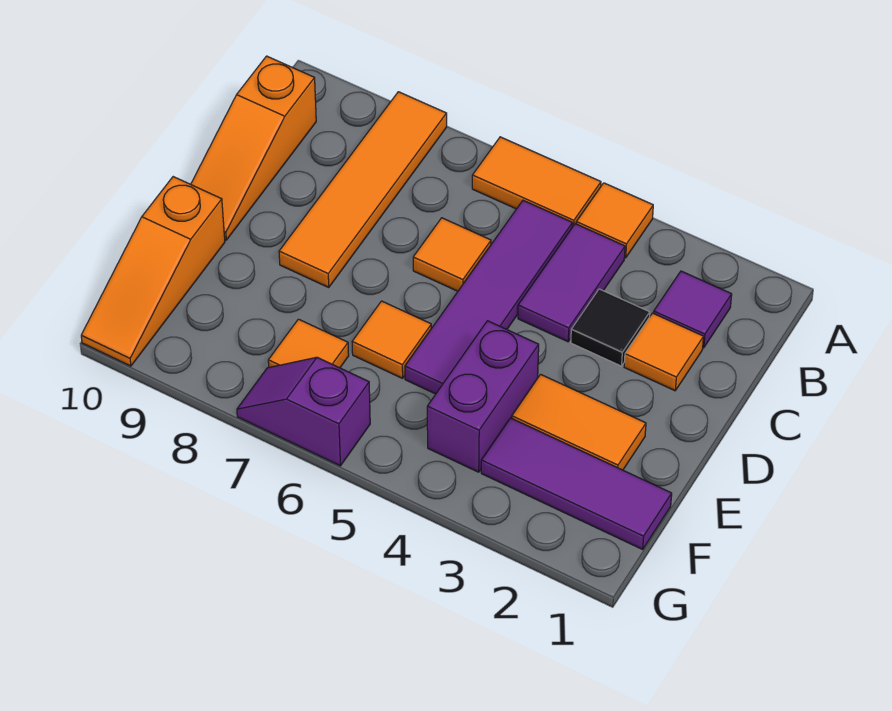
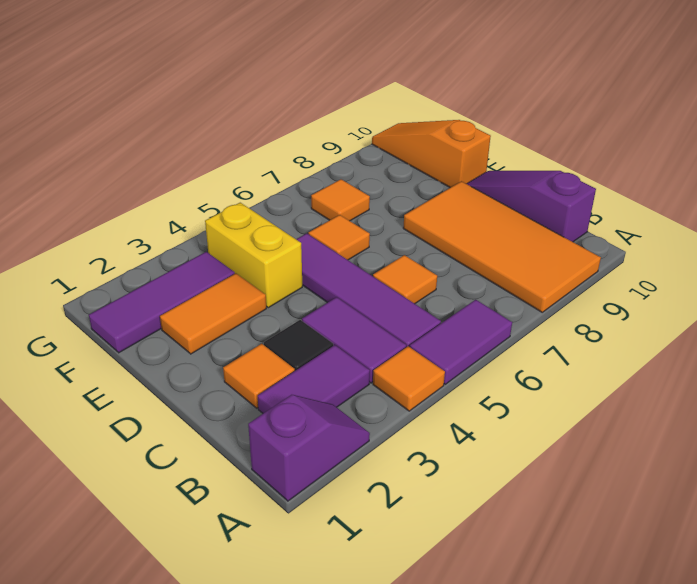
orange 1x2 tile [472,137,601,227] -> purple 1x2 tile [410,300,512,384]
orange 1x4 tile [279,92,447,287] -> orange 2x4 tile [403,181,601,312]
purple 1x1 tile [654,271,732,348] -> purple 1x2 tile [258,345,370,413]
orange 1x3 slope [191,56,316,240] -> purple 1x3 slope [467,171,596,242]
purple 1x2 brick [427,321,539,472] -> yellow 1x2 brick [205,203,302,308]
purple 1x2 slope [237,357,370,466] -> purple 1x2 slope moved to [248,395,370,501]

